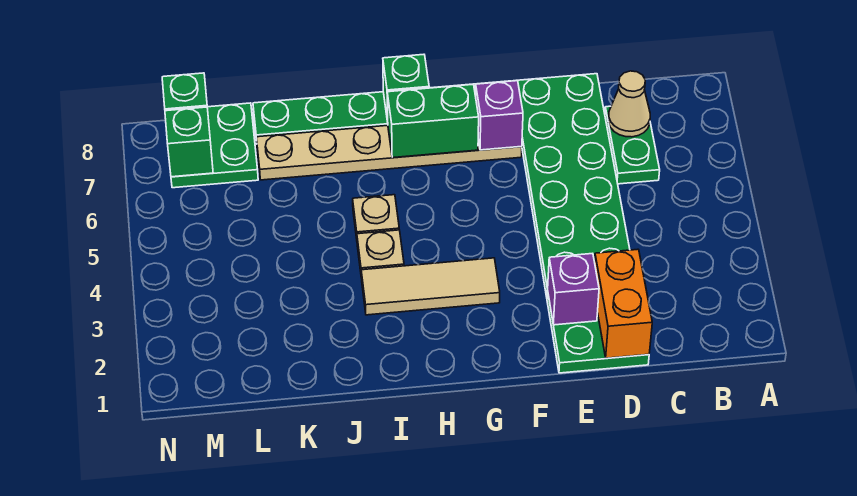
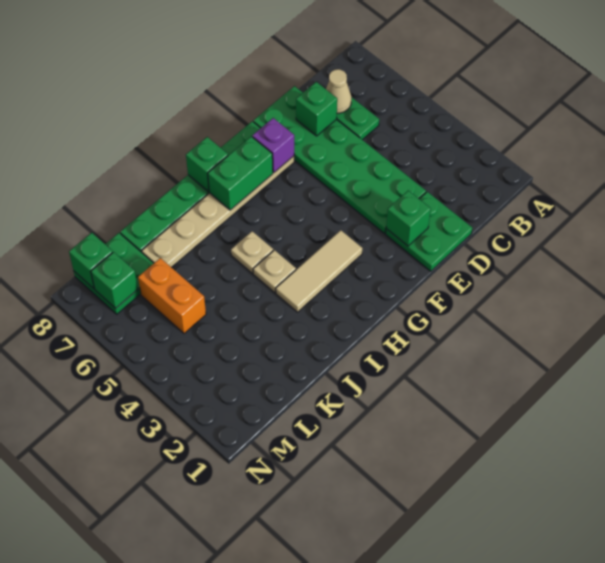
orange 1x2 brick [595,249,652,358] -> orange 1x2 brick moved to [138,258,206,333]
none -> green 1x1 brick [296,82,337,136]
purple 1x1 brick [547,253,599,325] -> green 1x1 brick [386,190,431,246]

